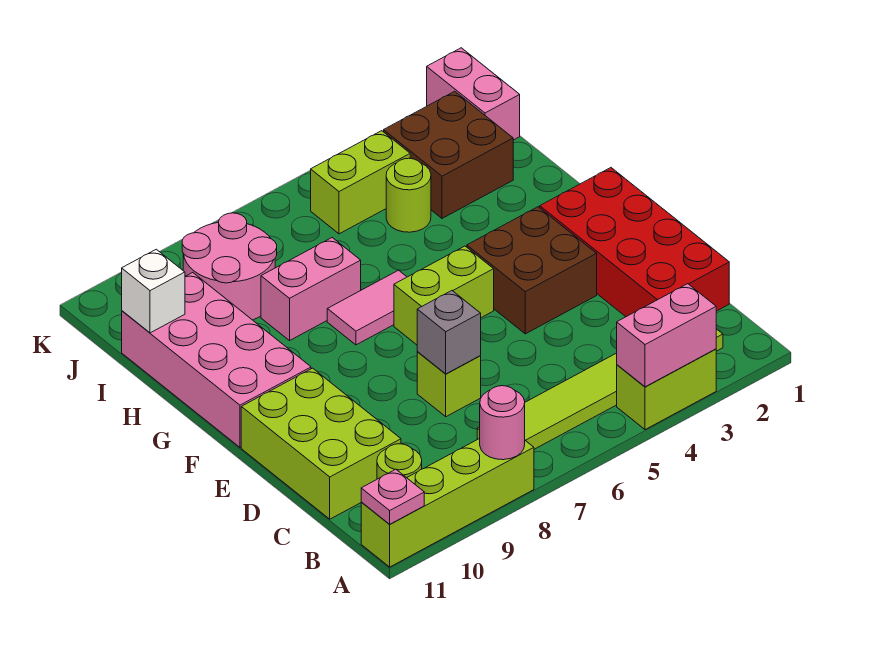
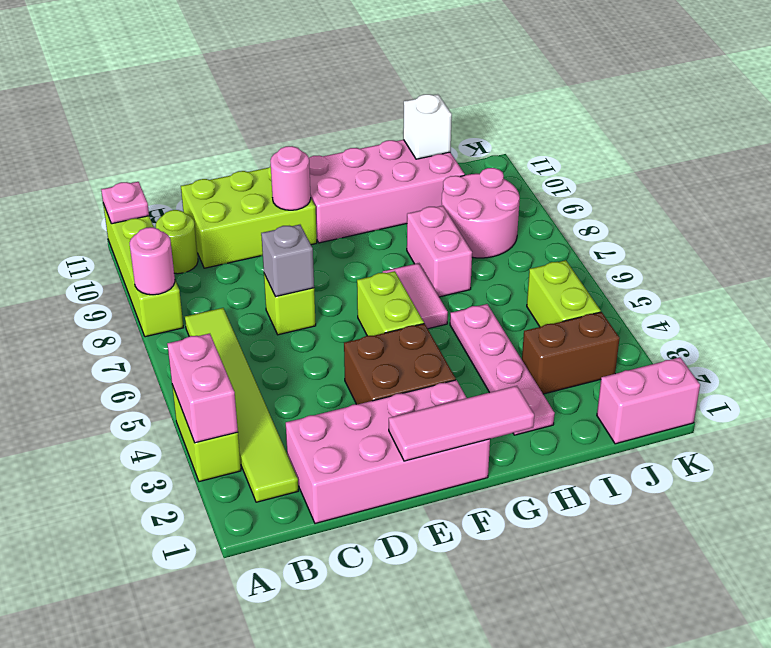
red 2x4 brick [540,168,729,317] -> pink 2x4 brick [286,380,490,524]
none -> pink 1x3 tile [389,386,534,461]
none -> pink 1x1 round brick [270,146,311,210]
none -> pink 1x4 plate [450,304,555,435]
brown 2x2 brick [384,91,513,218] -> brown 1x2 brick [522,312,620,394]
lime 1x1 round brick [386,158,431,232] -> none

